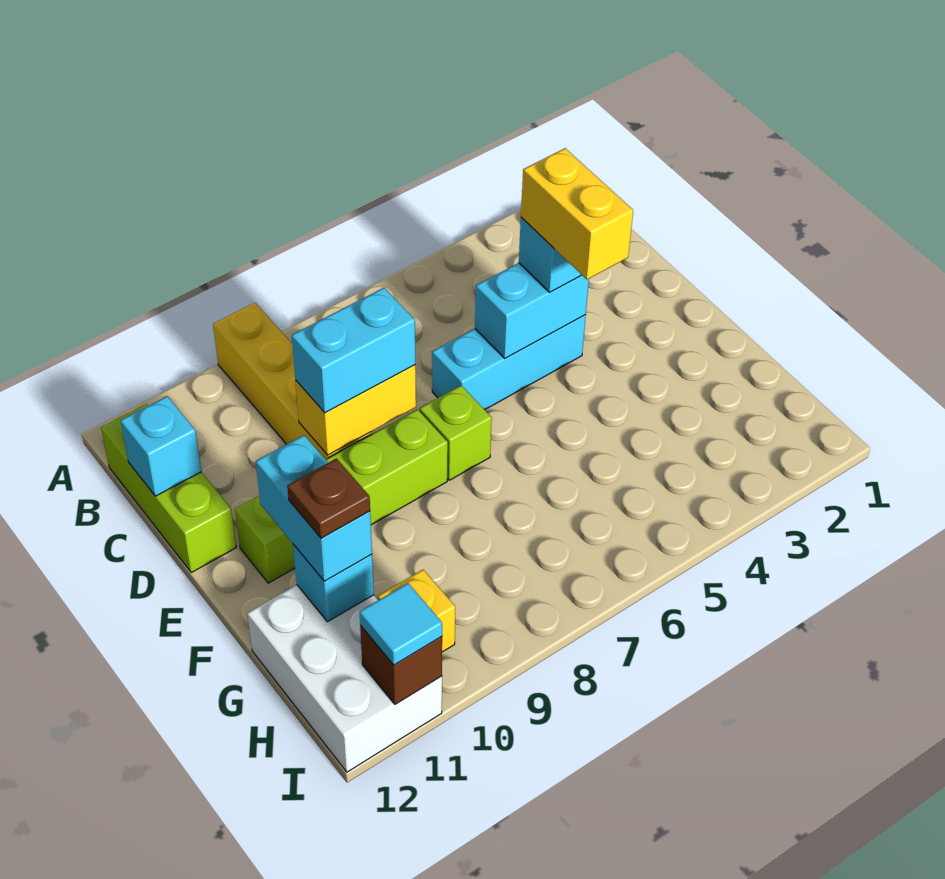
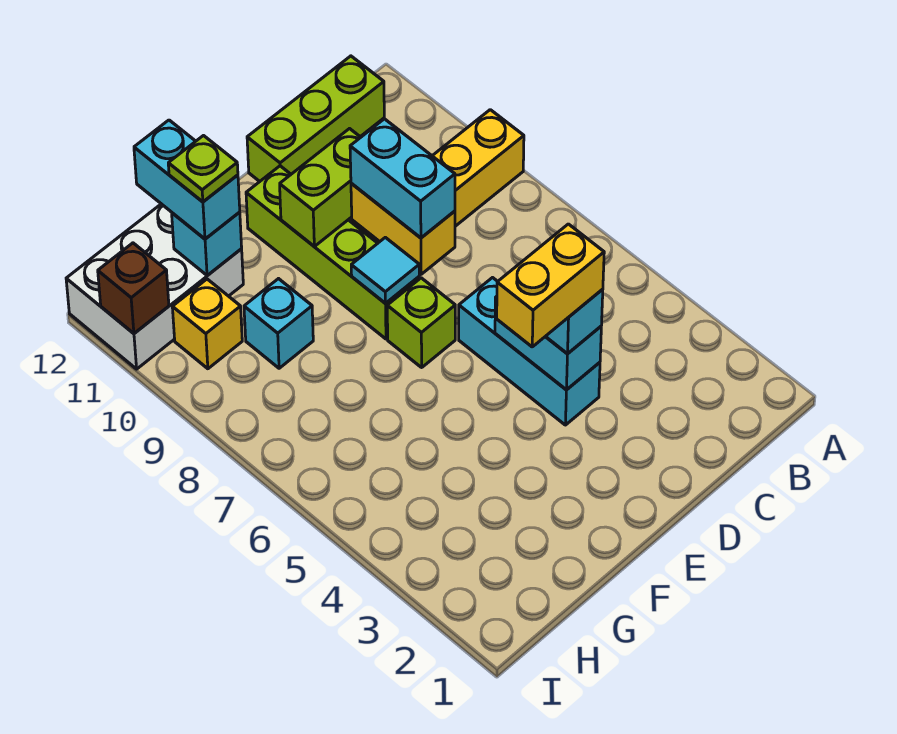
cyan 1x1 brick [120,396,201,496] -> cyan 1x1 brick moved to [244,279,313,368]
none -> lime 1x2 brick [280,129,361,246]
cyan 1x2 brick [256,435,372,581] -> cyan 1x2 brick turned to [134,120,240,239]
brown 1x1 plate [287,459,370,538] -> lime 1x1 plate [168,136,238,202]
cyan 1x1 tile [360,583,442,665] -> cyan 1x1 tile moved to [351,237,419,304]

